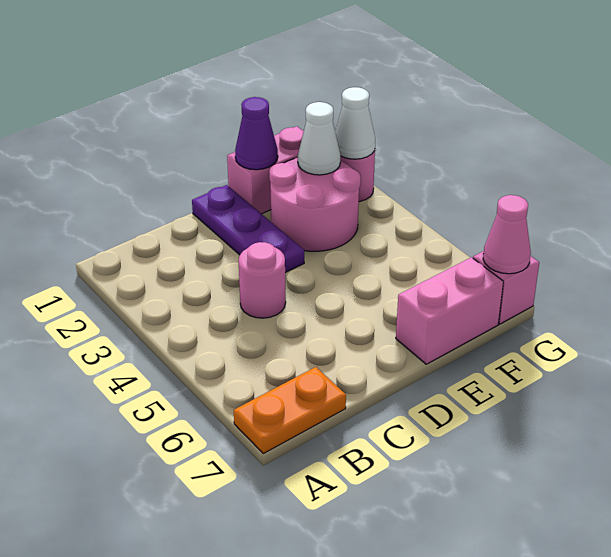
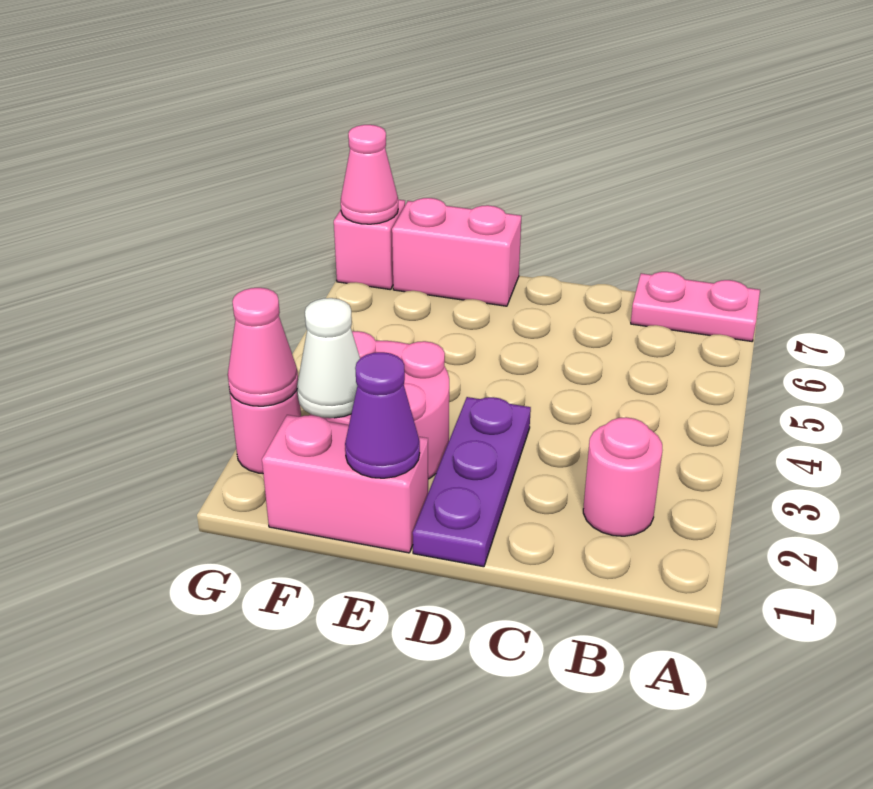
orange 1x2 plate [234,367,346,454] -> pink 1x2 plate [631,272,760,341]
pink 1x1 round brick [239,242,286,318] -> pink 1x1 round brick moved to [583,417,662,536]
white 1x1 cone [335,87,375,159] -> pink 1x1 cone [228,288,298,406]

